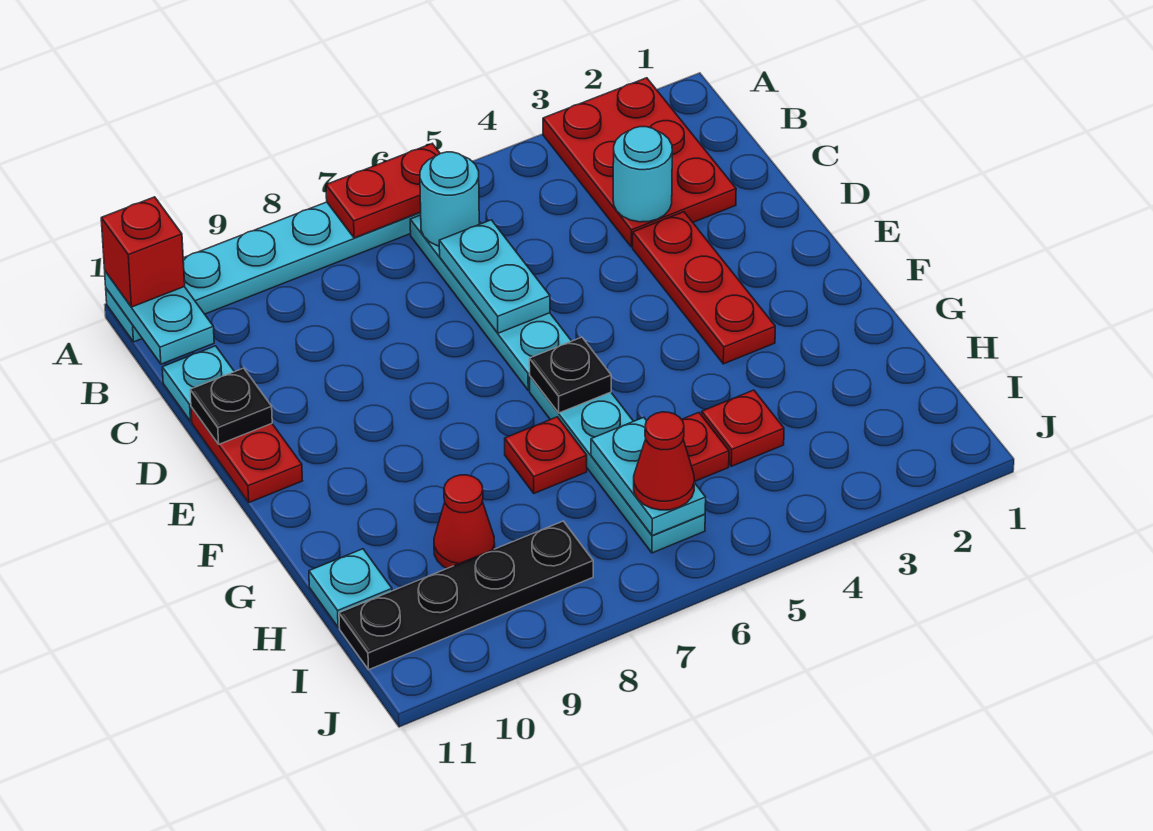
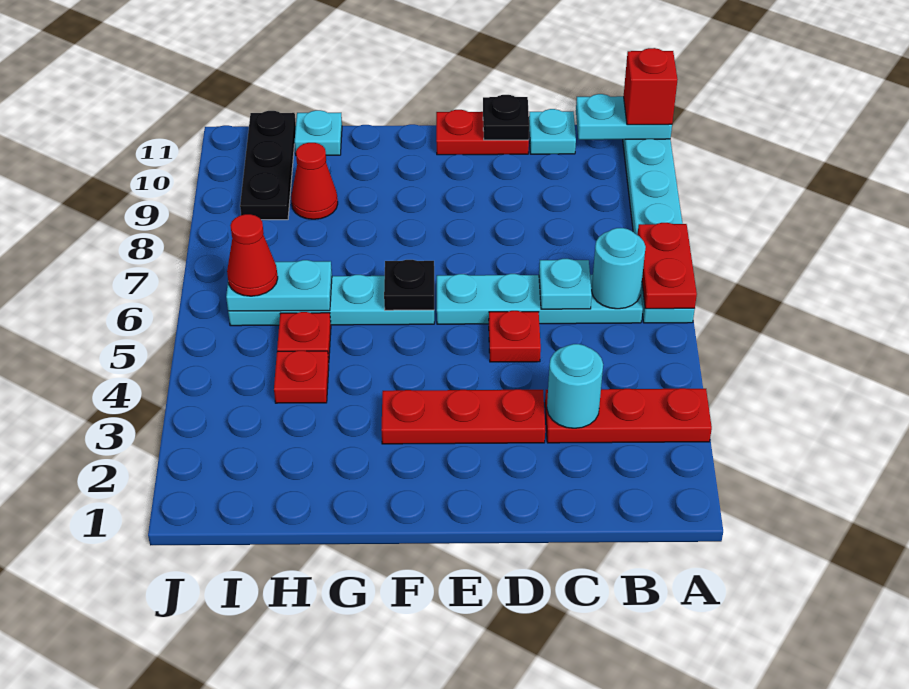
red 2x3 plate [543,78,736,247] -> red 1x3 plate [545,388,712,443]
cyan 1x2 plate [439,220,550,333] -> cyan 1x1 plate [539,259,592,309]
red 1x1 plate [505,417,587,493] -> red 1x1 plate moved to [489,311,541,362]
black 1x4 plate [339,521,593,670] -> black 1x3 plate [240,111,296,220]

